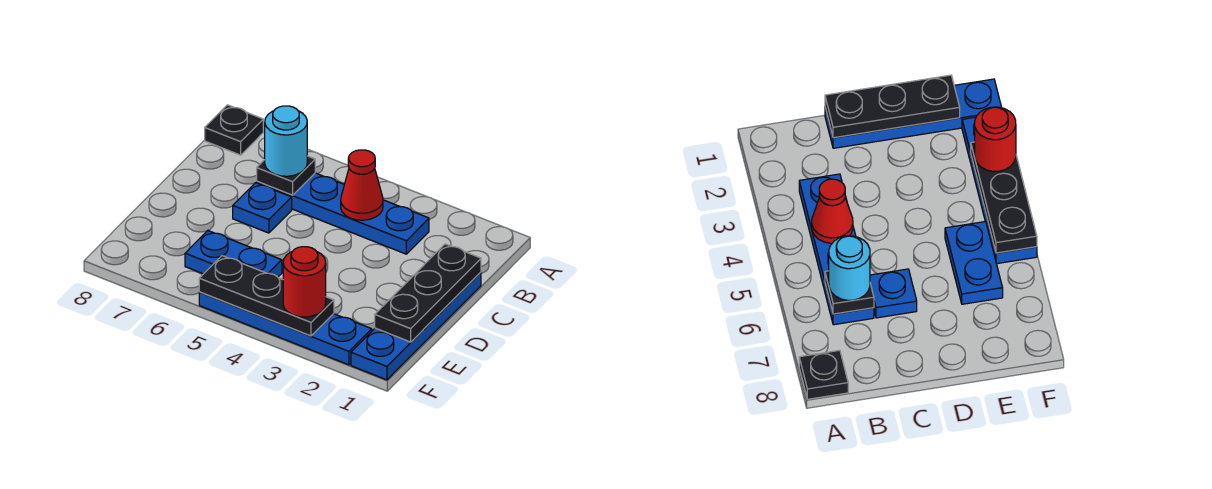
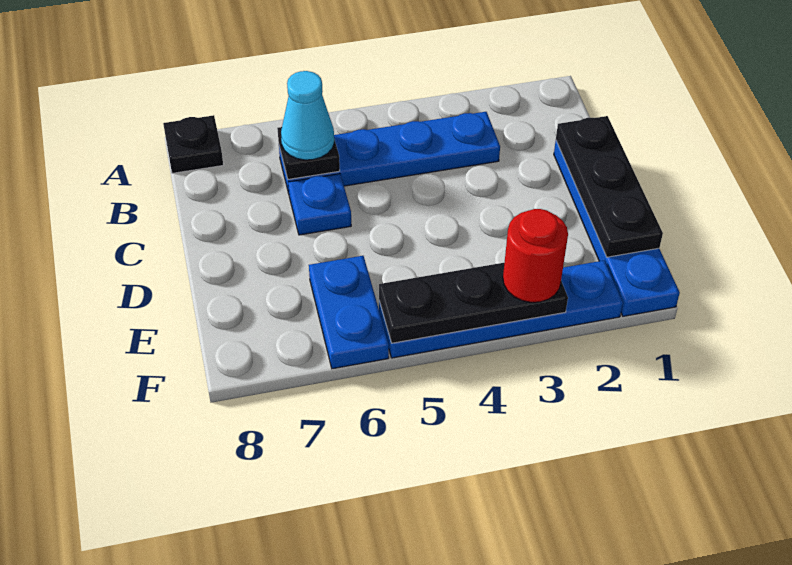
red 1x1 cone [341,150,383,220] -> none
cyan 1x1 round brick [265,106,307,176] -> cyan 1x1 cone [281,71,334,160]
blue 1x2 plate [185,231,282,277] -> blue 1x2 plate turned to [309,256,389,369]

